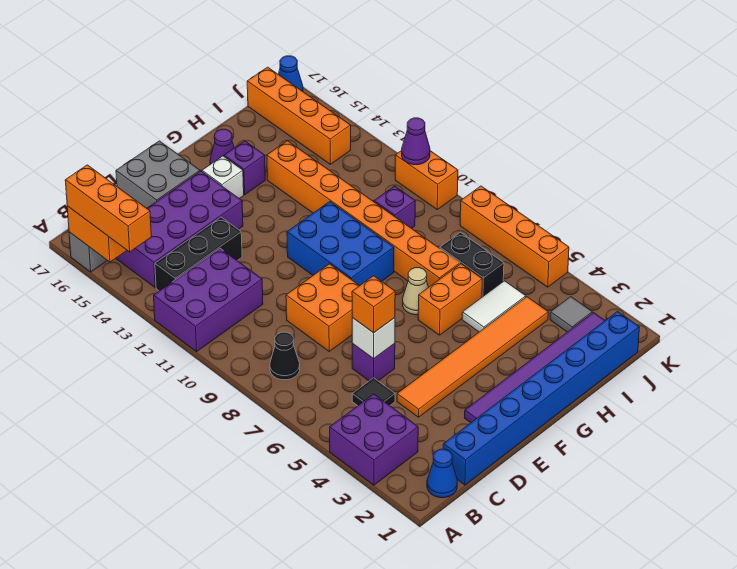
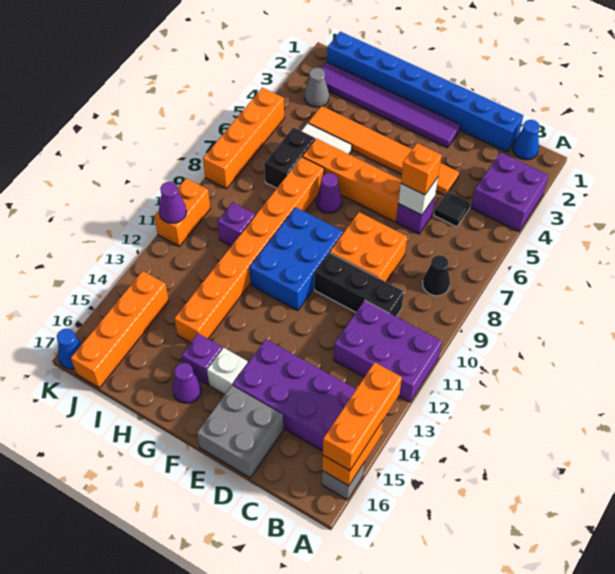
black 1x3 brick [155,217,242,291] -> black 1x3 brick moved to [314,253,404,317]
orange 1x2 brick [418,264,482,335] -> orange 1x4 brick [302,138,401,222]
tan 1x1 cone [403,268,428,315] -> purple 1x1 cone [316,173,342,213]
grey 1x1 tile [550,297,592,332] -> grey 1x1 cone [305,67,329,107]

